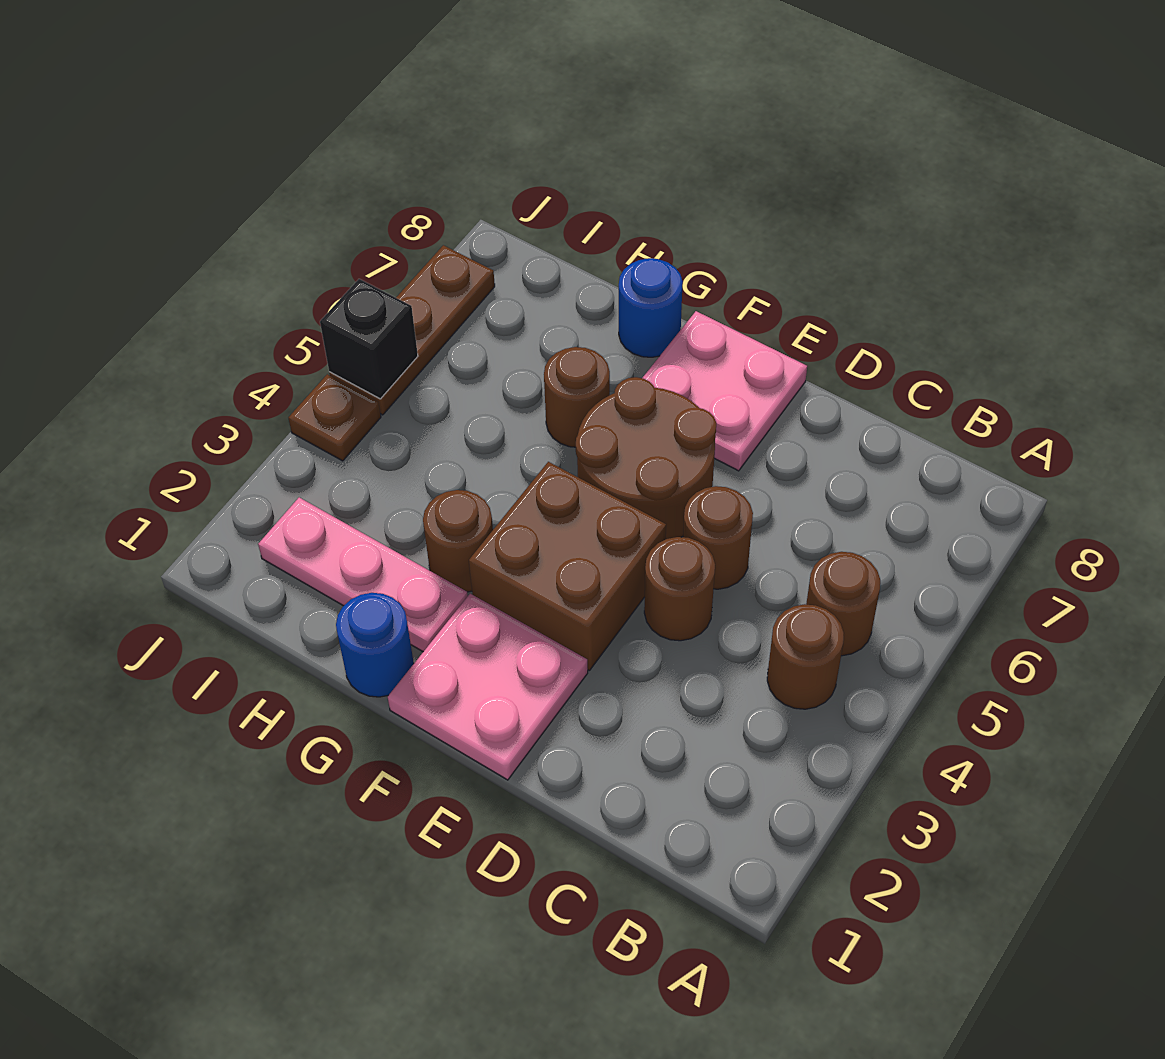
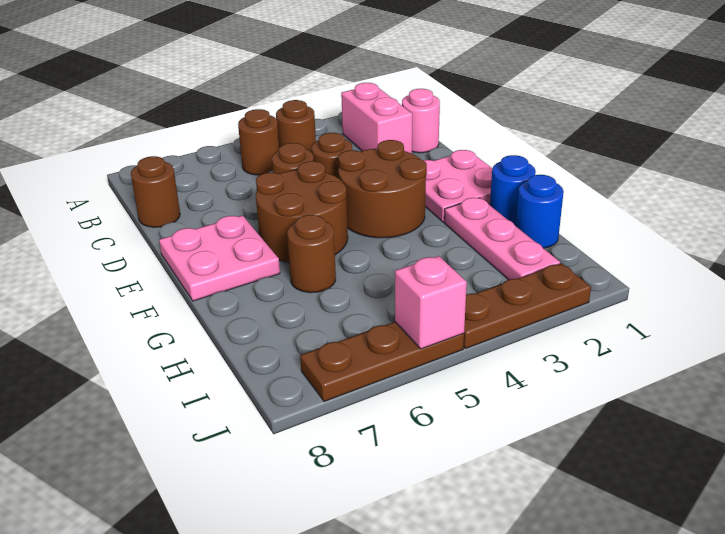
none -> pink 1x2 brick [341,83,412,154]
none -> pink 1x1 round brick [402,89,440,153]
brown 2x2 brick [469,462,666,671] -> brown 2x2 round brick [338,140,427,238]
brown 1x1 round brick [423,490,493,592] -> brown 1x1 round brick moved to [131,156,180,227]
blue 1x1 round brick [619,258,683,357] -> blue 1x1 round brick moved to [516,175,564,248]
brown 1x1 plate [288,374,381,461] -> brown 1x3 plate [463,263,591,349]
black 1x1 brick [320,279,418,399] -> pink 1x1 brick [395,256,467,349]

